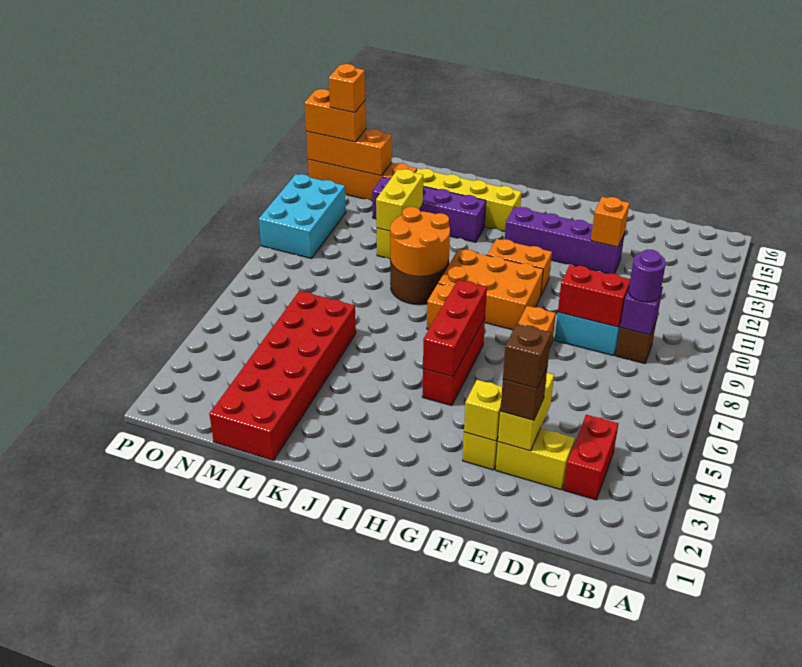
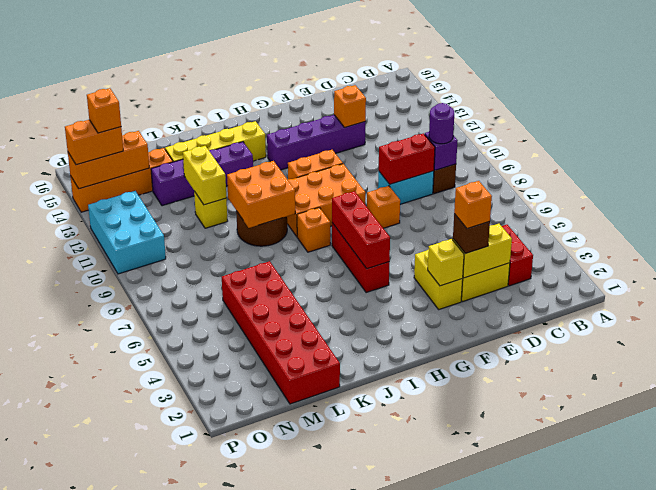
yellow 1x2 brick [498,373,554,451] -> yellow 1x2 brick turned to [453,224,512,278]
brown 1x1 brick [503,324,551,388] -> orange 1x1 brick [454,181,492,229]
orange 2x2 round brick [390,207,450,276] -> orange 2x2 brick [227,161,295,228]

